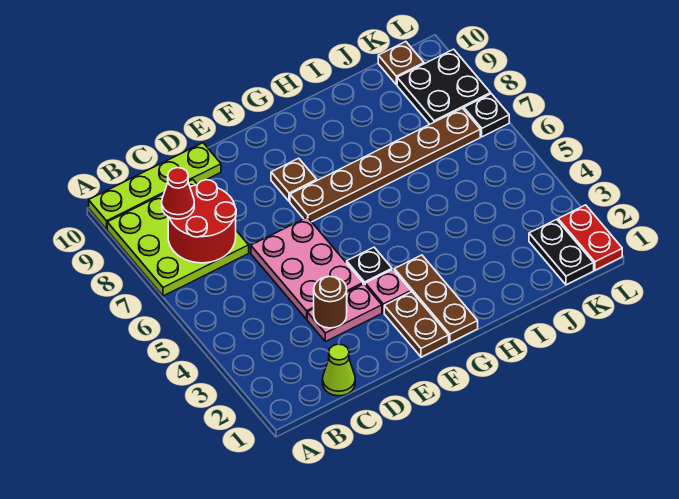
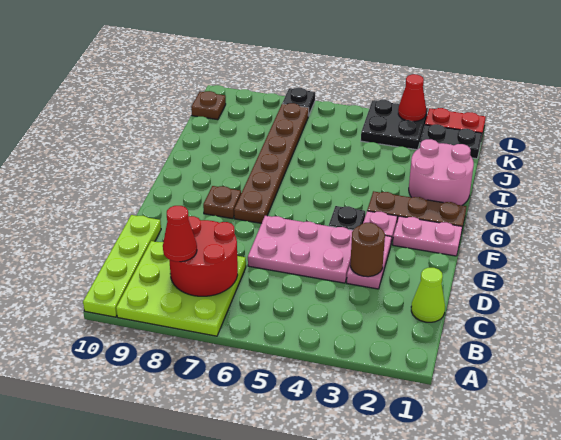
brown 1x2 plate [384,292,449,357] -> pink 1x2 plate [393,216,462,256]
none -> pink 2x2 round brick [409,139,474,205]
black 2x2 plate [397,49,491,124] -> black 2x2 plate moved to [361,100,428,150]
none -> red 1x1 cone [398,74,426,122]

